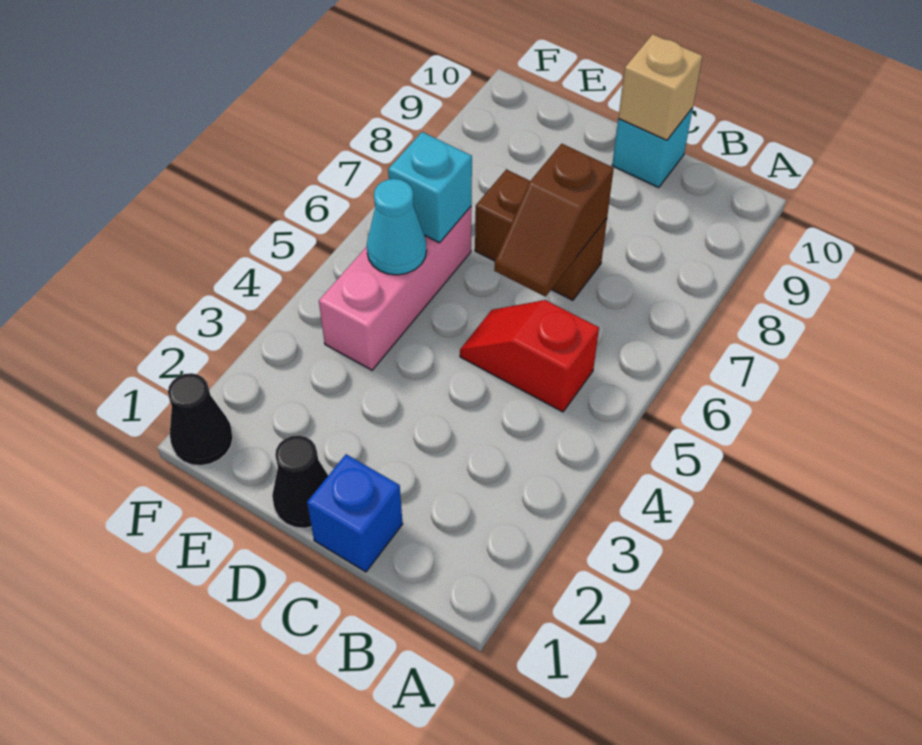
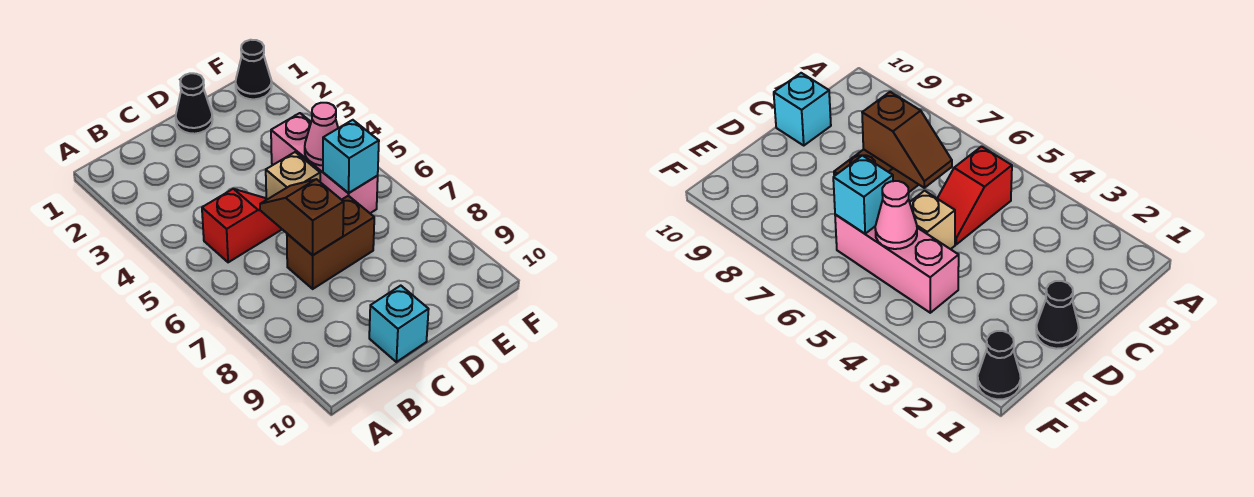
blue 1x1 brick [307,454,403,572] -> none
tan 1x1 brick [618,34,703,140] -> tan 1x1 brick moved to [266,152,320,199]
cyan 1x1 cone [367,179,426,275] -> pink 1x1 cone [305,103,338,165]

